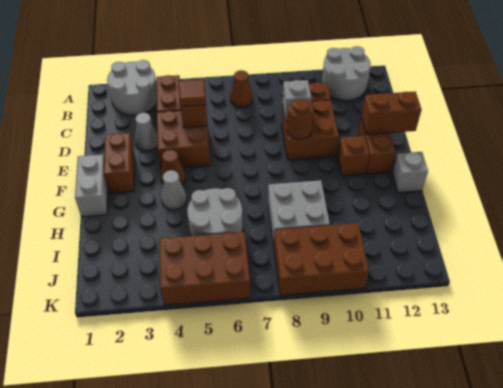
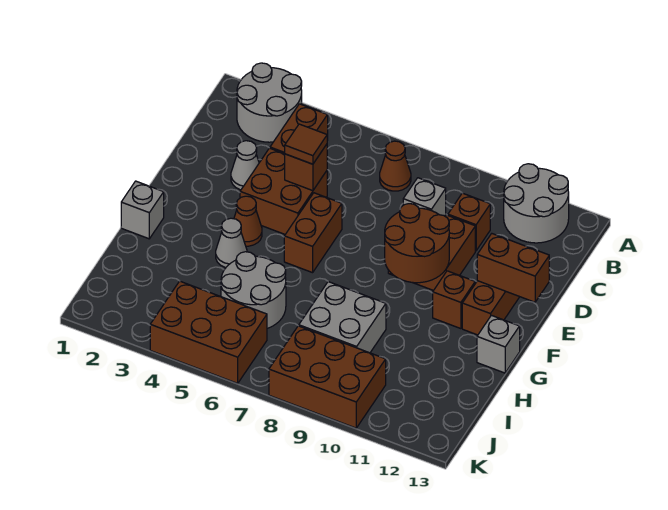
brown 1x2 brick [104,133,134,193] -> brown 1x2 brick moved to [284,193,342,273]
brown 1x1 round brick [287,99,314,139] -> brown 2x2 round brick [385,204,449,283]
grey 1x2 brick [75,155,108,217] -> grey 1x1 brick [121,181,164,239]

